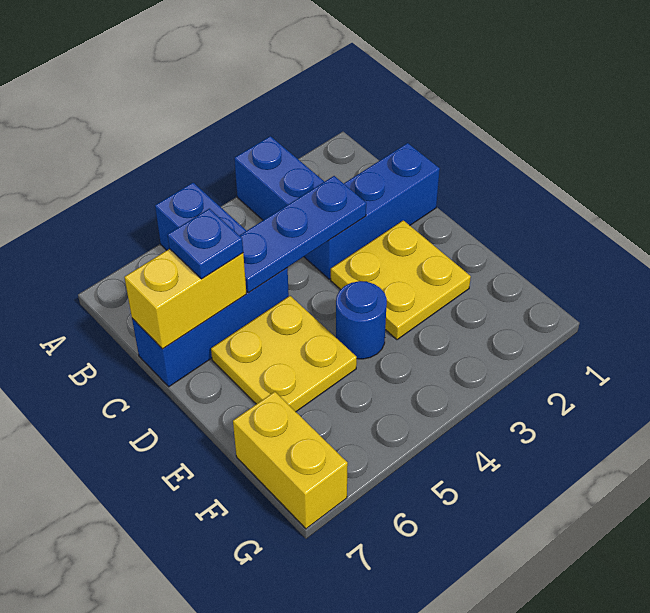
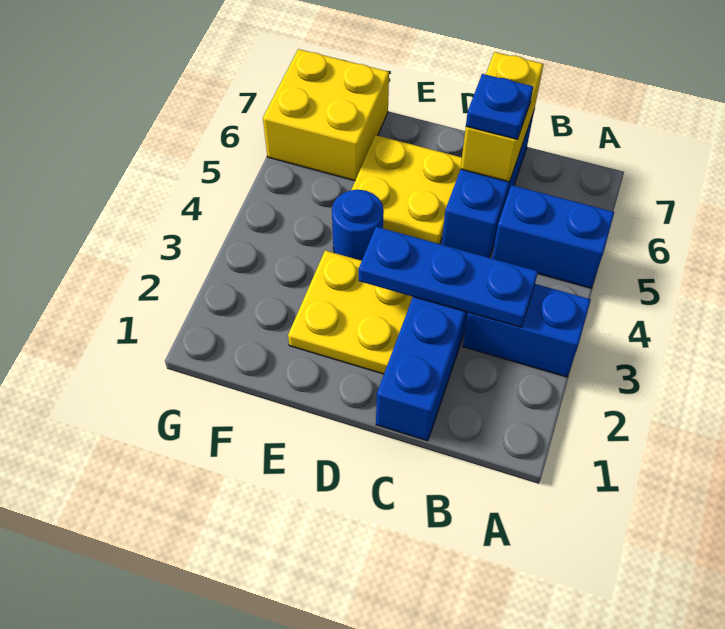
blue 1x3 plate [239,176,366,293] -> blue 1x3 plate turned to [359,227,538,327]
yellow 1x2 brick [233,392,348,529] -> yellow 2x2 brick [263,49,389,181]

